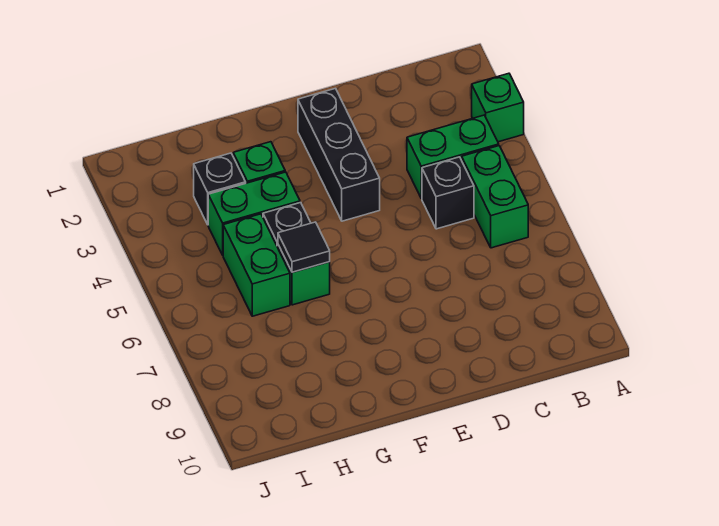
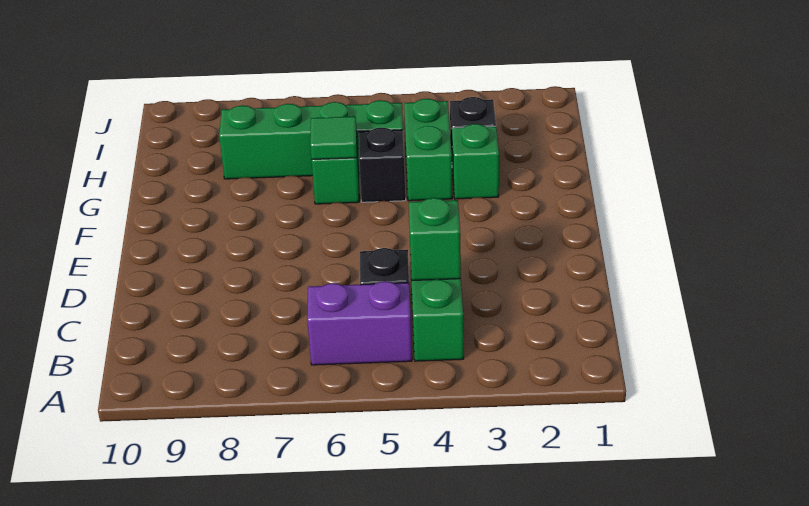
green 1x1 brick [472,73,524,142] -> green 1x1 brick moved to [409,198,461,281]
green 1x2 brick [462,146,528,248] -> purple 1x2 brick [307,281,412,365]
black 1x3 brick [298,88,380,221] -> none
black 1x1 tile [278,222,330,272] -> green 1x1 tile [310,116,357,160]
green 1x2 brick [223,214,290,316] -> green 1x4 brick [219,100,403,179]

